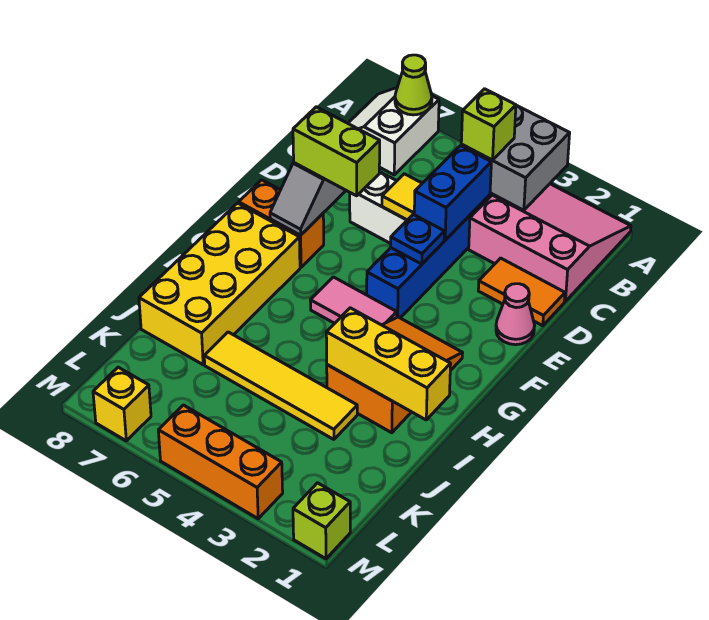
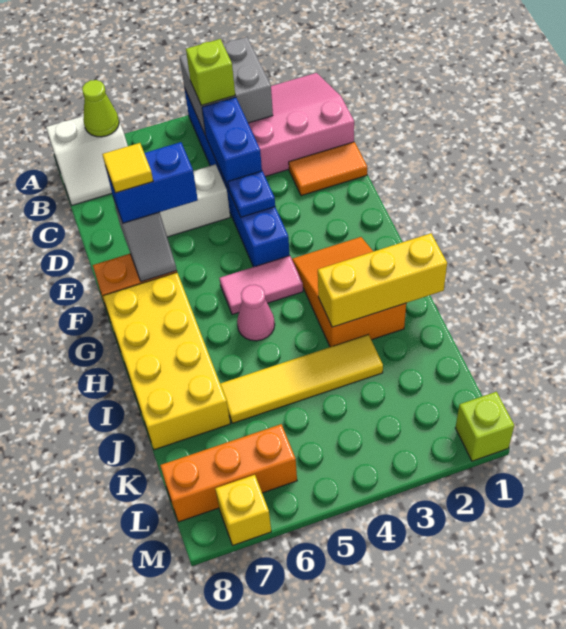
white 2x2 slope [348,88,439,175] -> white 2x2 slope turned to [46,116,128,205]
yellow 1x1 tile [382,174,422,220] -> yellow 1x1 tile moved to [102,143,153,193]
pink 1x1 cone [496,284,535,345] -> pink 1x1 cone moved to [237,285,275,341]
lime 1x2 brick [293,107,380,196] -> blue 1x2 brick [106,142,198,223]
orange 1x3 brick [158,405,283,519] -> orange 1x3 brick moved to [160,424,297,522]

